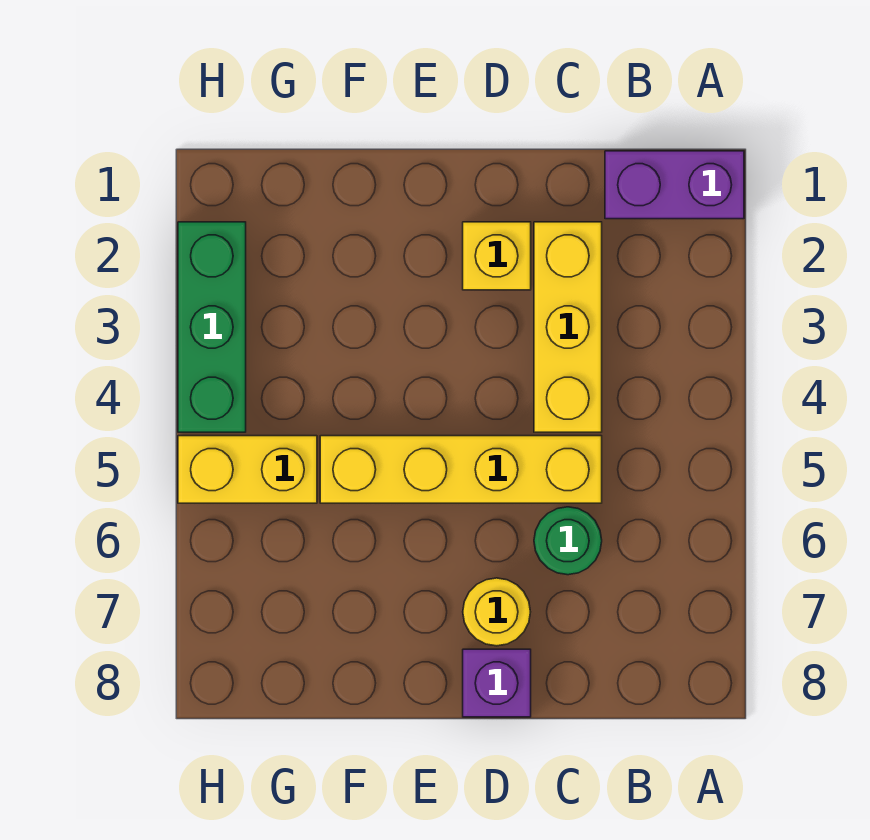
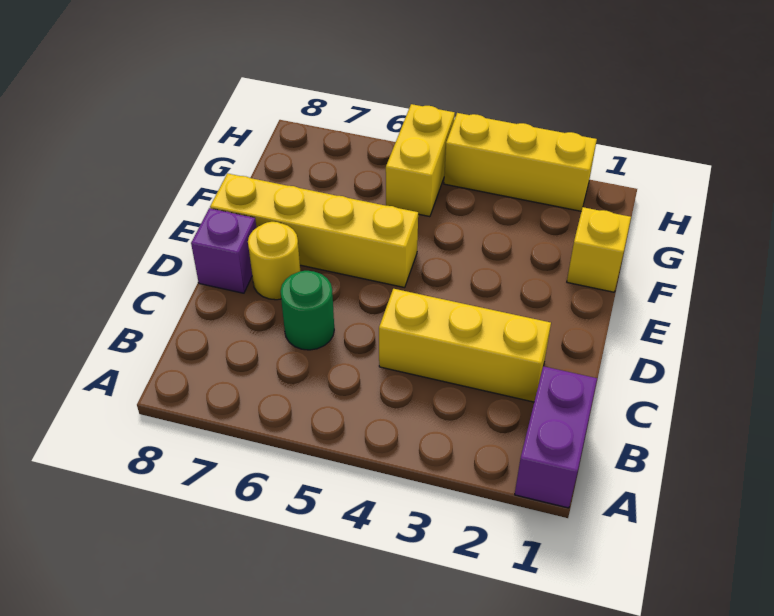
yellow 1x4 brick [320,436,602,503] -> yellow 1x4 brick turned to [210,173,418,288]
yellow 1x1 brick [463,222,531,290] -> yellow 1x1 brick moved to [567,207,631,292]
green 1x3 brick [178,222,246,432] -> yellow 1x3 brick [444,113,597,211]

